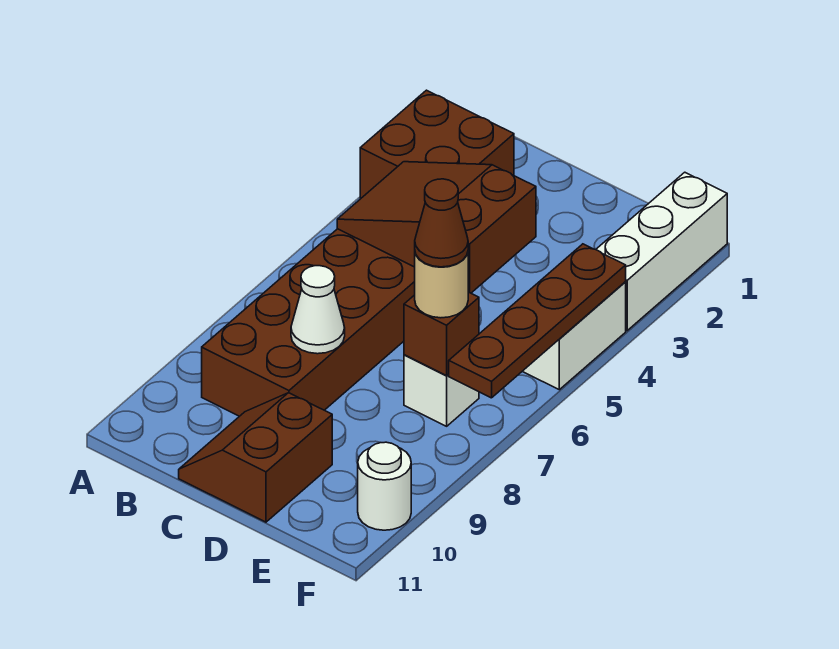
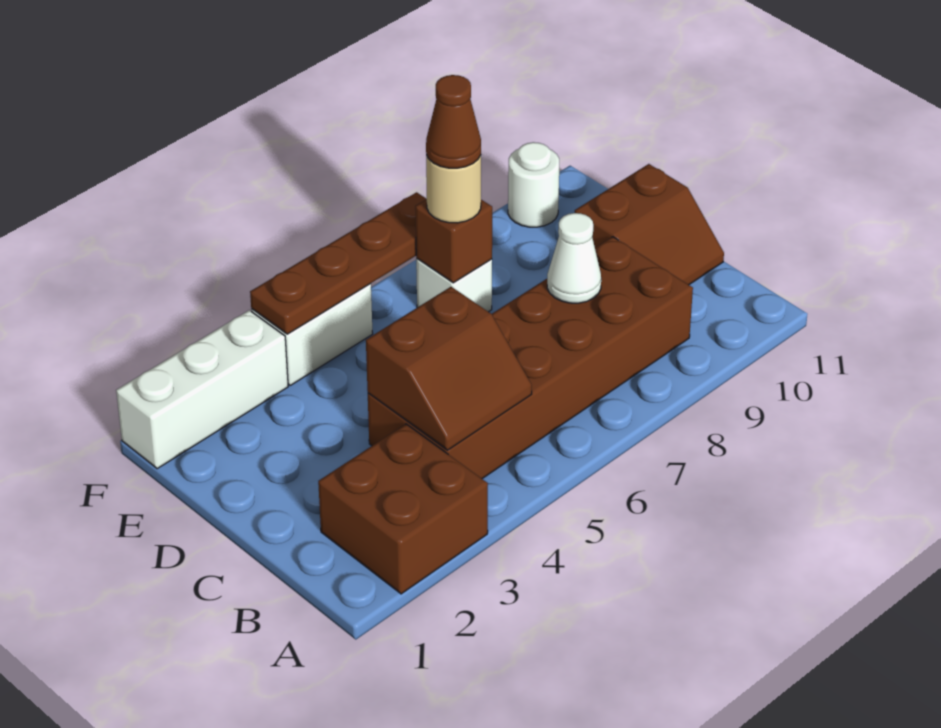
brown 2x3 slope [337,162,536,293] -> brown 2x2 slope [366,287,532,450]

